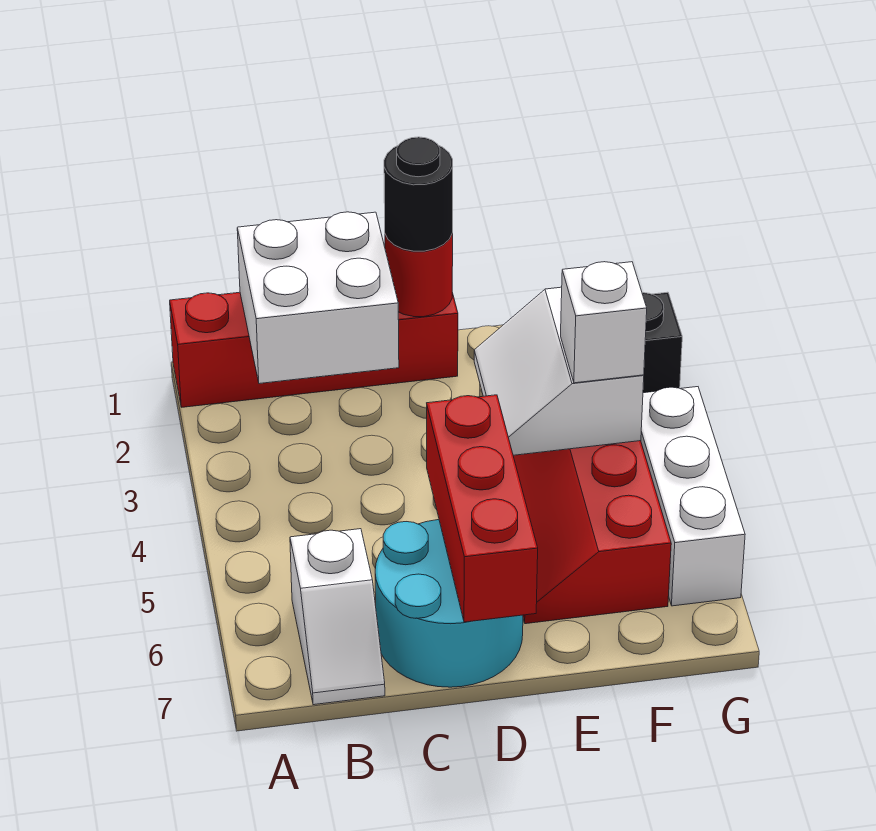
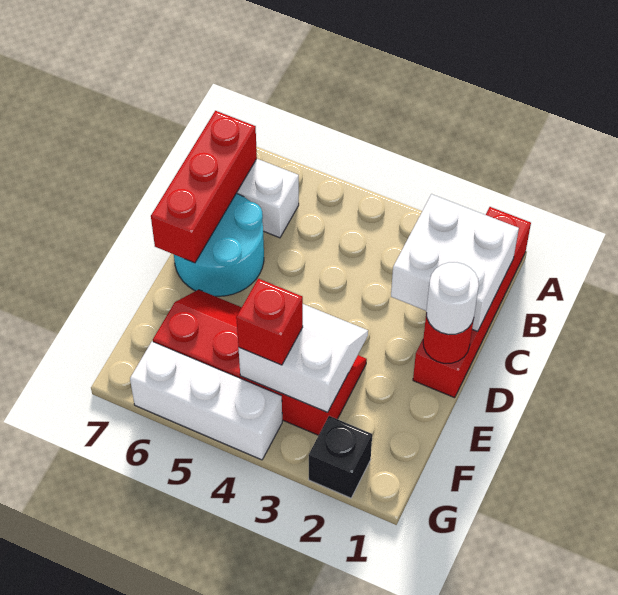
black 1x1 round brick [384,137,453,251] -> white 1x1 round brick [426,262,479,334]
red 1x3 brick [427,395,538,622] -> red 1x3 brick turned to [151,111,257,263]
white 1x1 brick [561,262,647,383] -> red 1x1 brick [236,279,303,365]

